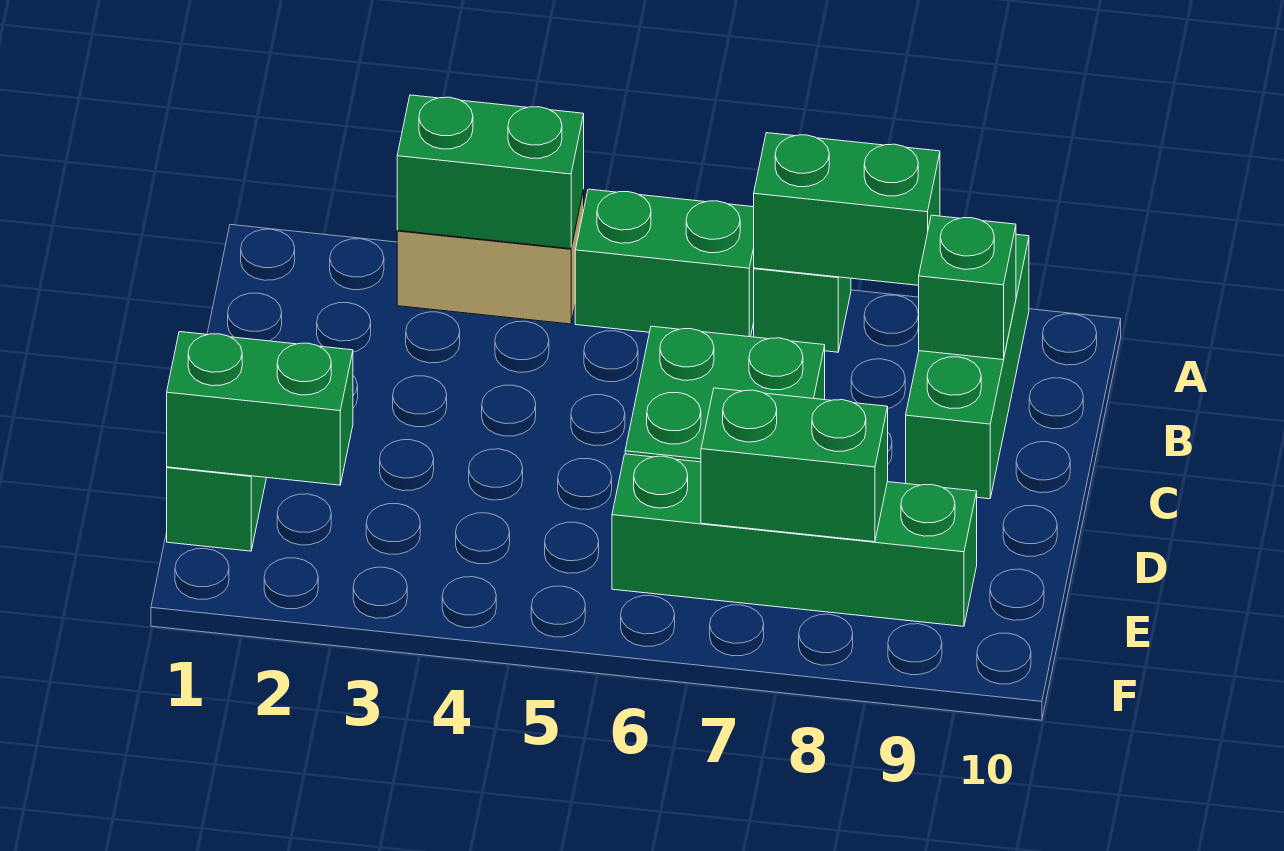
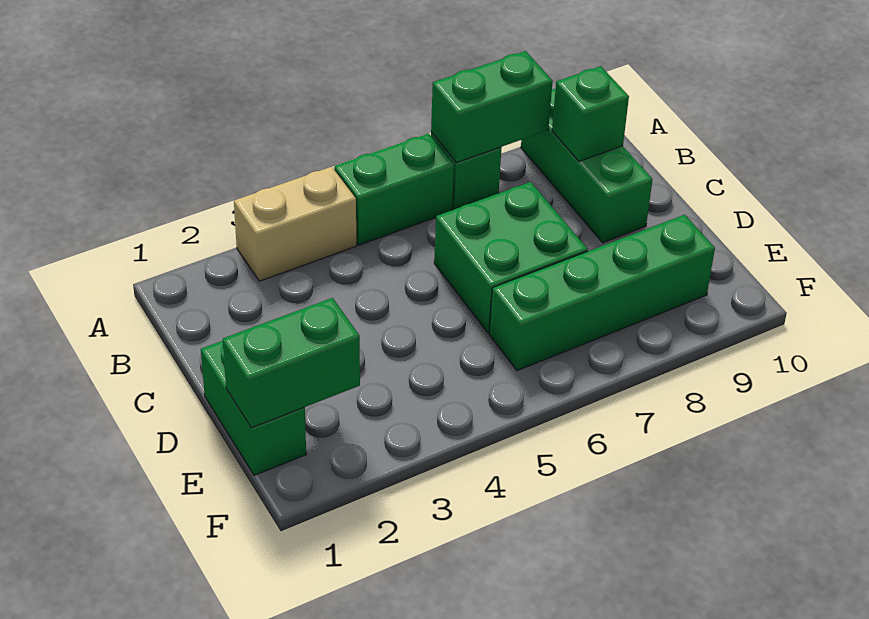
green 1x2 brick [397,95,584,249] -> none
green 1x2 brick [701,388,888,542] -> none

